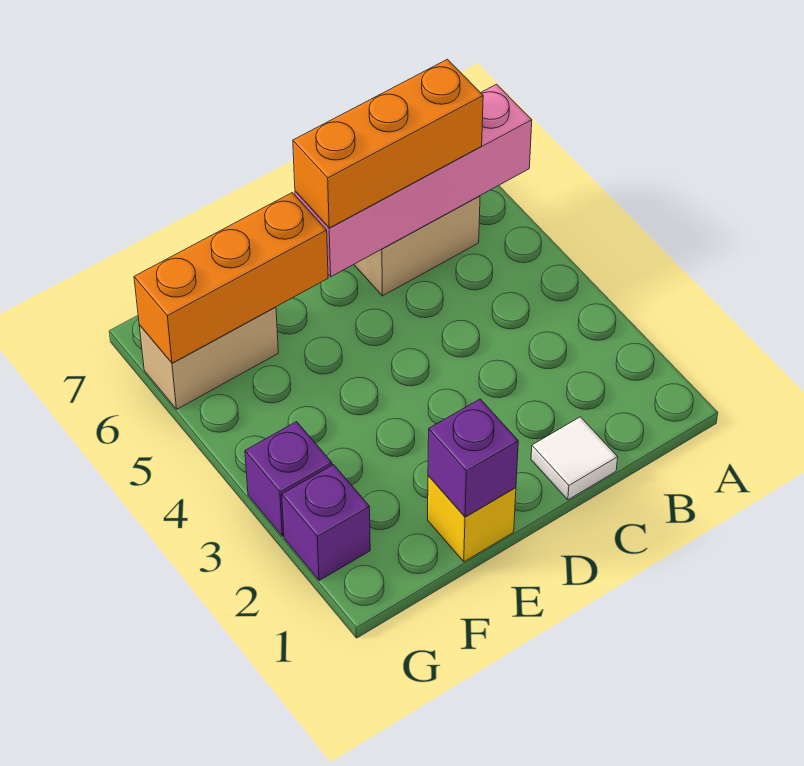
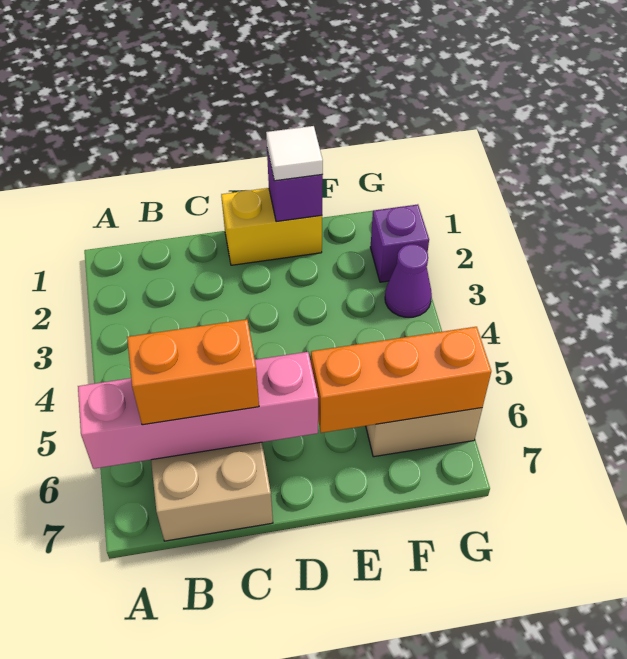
orange 1x3 brick [293,59,483,228] -> orange 1x2 brick [127,319,259,425]
white 1x1 tile [531,417,618,500] -> white 1x1 tile moved to [266,126,323,181]
yellow 1x1 brick [428,476,516,562] -> yellow 1x2 brick [221,188,322,265]
purple 1x1 brick [245,422,332,536] -> purple 1x1 cone [385,244,432,317]

